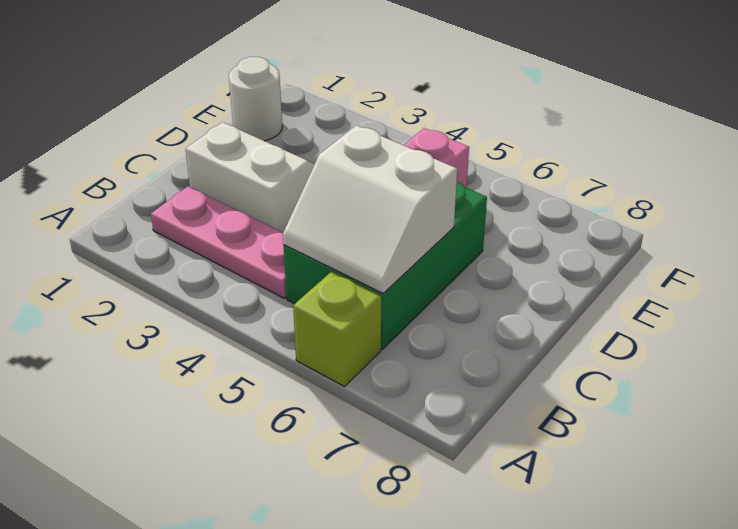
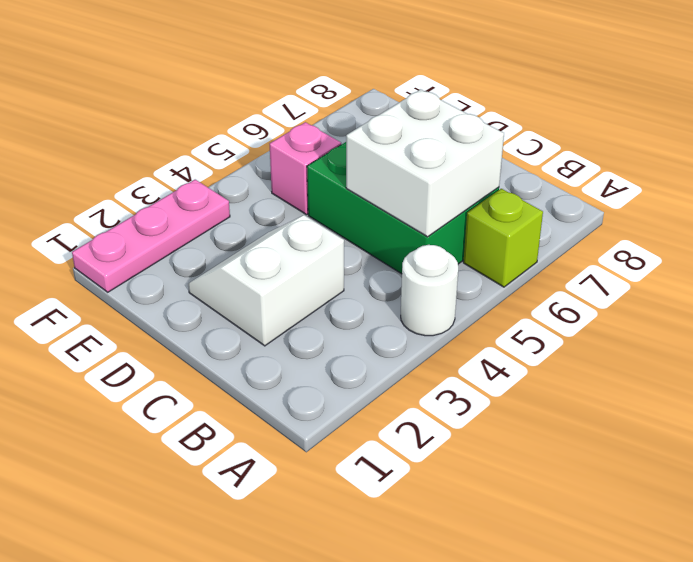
pink 1x3 plate [151,186,286,298] -> pink 1x3 plate moved to [72,180,230,292]
white 2x2 slope [283,125,457,293] -> white 2x2 brick [346,89,504,237]
white 1x1 round brick [229,57,282,141] -> white 1x1 round brick moved to [401,245,458,336]

